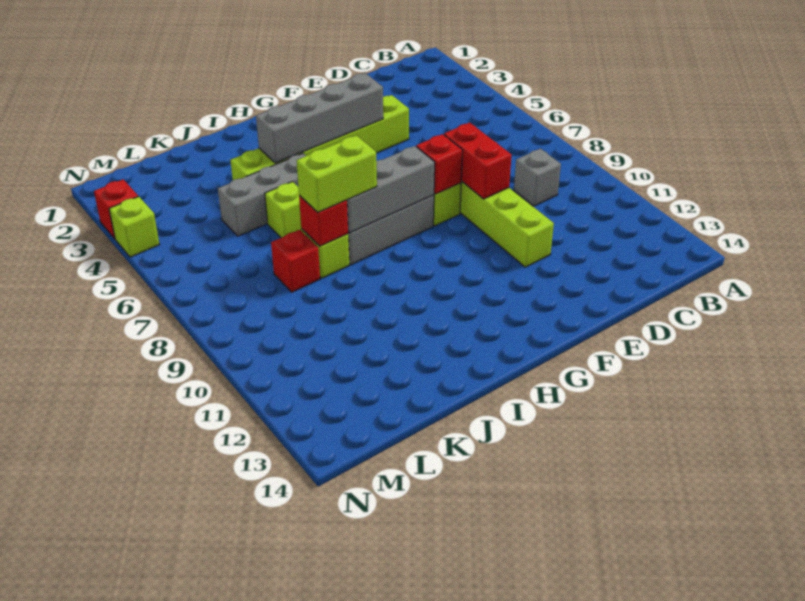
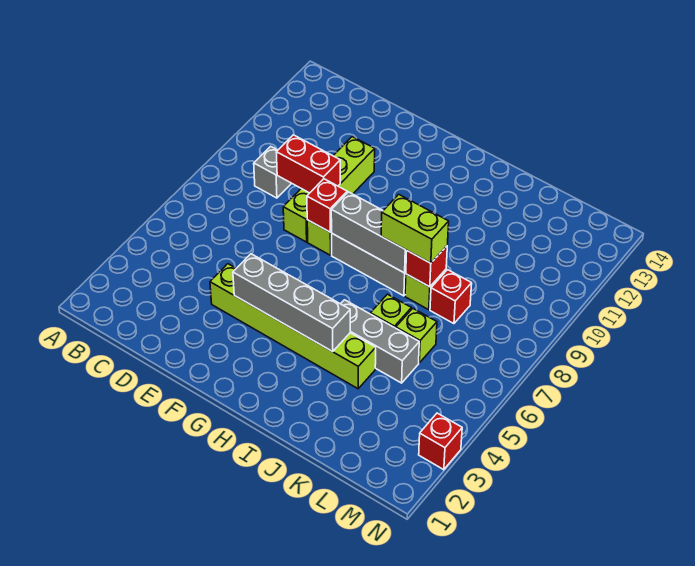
red 1x2 brick [444,123,512,199] -> red 1x2 brick turned to [276,135,340,193]
lime 1x1 brick [109,196,160,257] -> lime 1x1 brick moved to [396,308,437,363]

